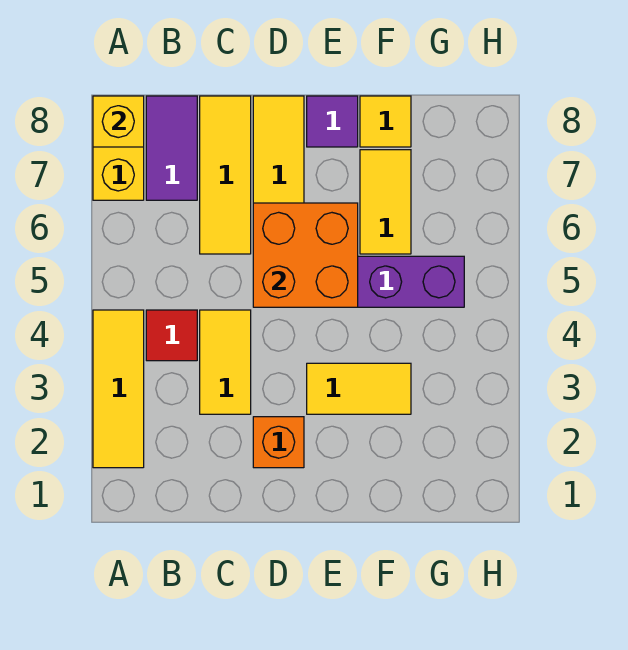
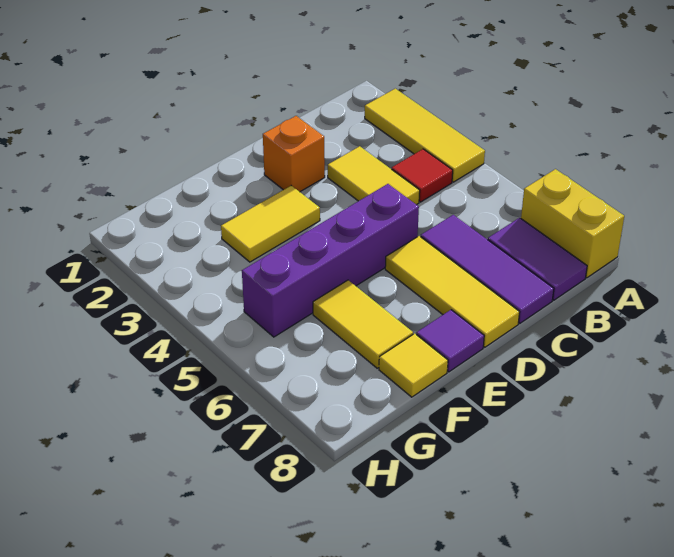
yellow 1x1 brick [93,96,144,147] -> none
yellow 1x3 tile [200,96,251,254] -> purple 1x3 tile [421,215,554,324]
orange 2x2 brick [253,203,358,307] -> none

